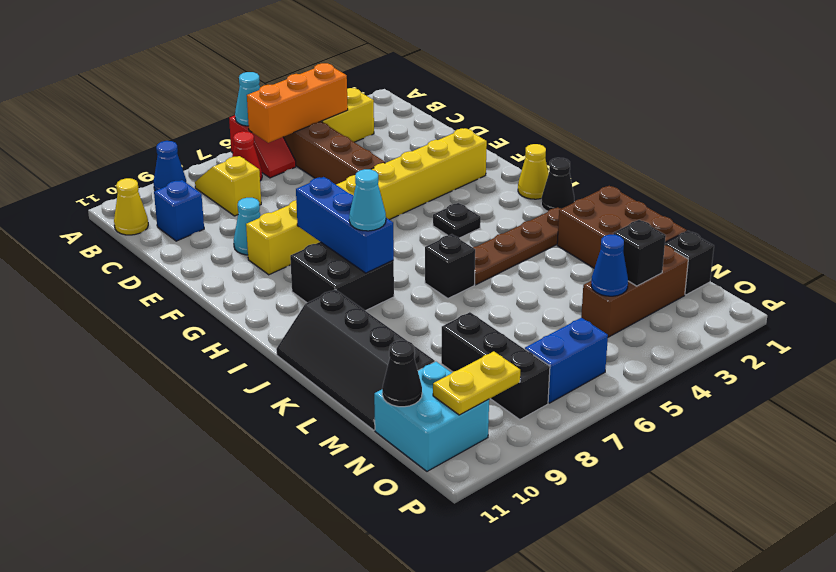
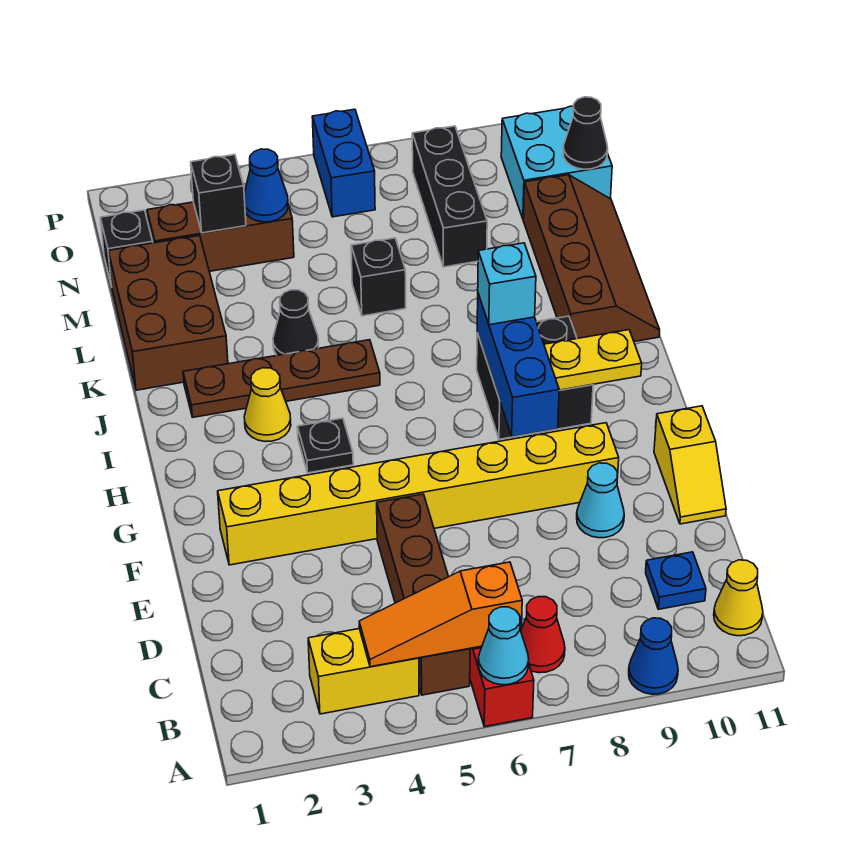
orange 1x3 brick [247,63,348,143] -> orange 1x3 slope [359,562,522,667]
yellow 1x2 slope [195,156,261,216] -> yellow 1x2 slope moved to [654,406,726,524]
blue 1x1 brick [154,180,204,241] -> blue 1x1 plate [646,552,706,609]
yellow 1x1 cone [518,144,549,199] -> yellow 1x1 cone moved to [244,368,291,442]
black 1x1 cone [541,158,574,211] -> black 1x1 cone moved to [273,290,319,355]
cyan 1x1 cone [349,169,386,231] -> cyan 1x1 brick [478,243,536,325]
black 1x1 brick [425,234,475,298] -> black 1x1 brick moved to [351,238,406,316]
black 2x4 slope [276,289,435,430] -> brown 2x4 slope [523,175,660,342]
blue 1x2 brick [525,318,608,403] -> blue 1x2 brick turned to [312,109,375,217]
yellow 1x2 plate [433,351,520,415] -> yellow 1x2 plate moved to [544,330,642,390]

